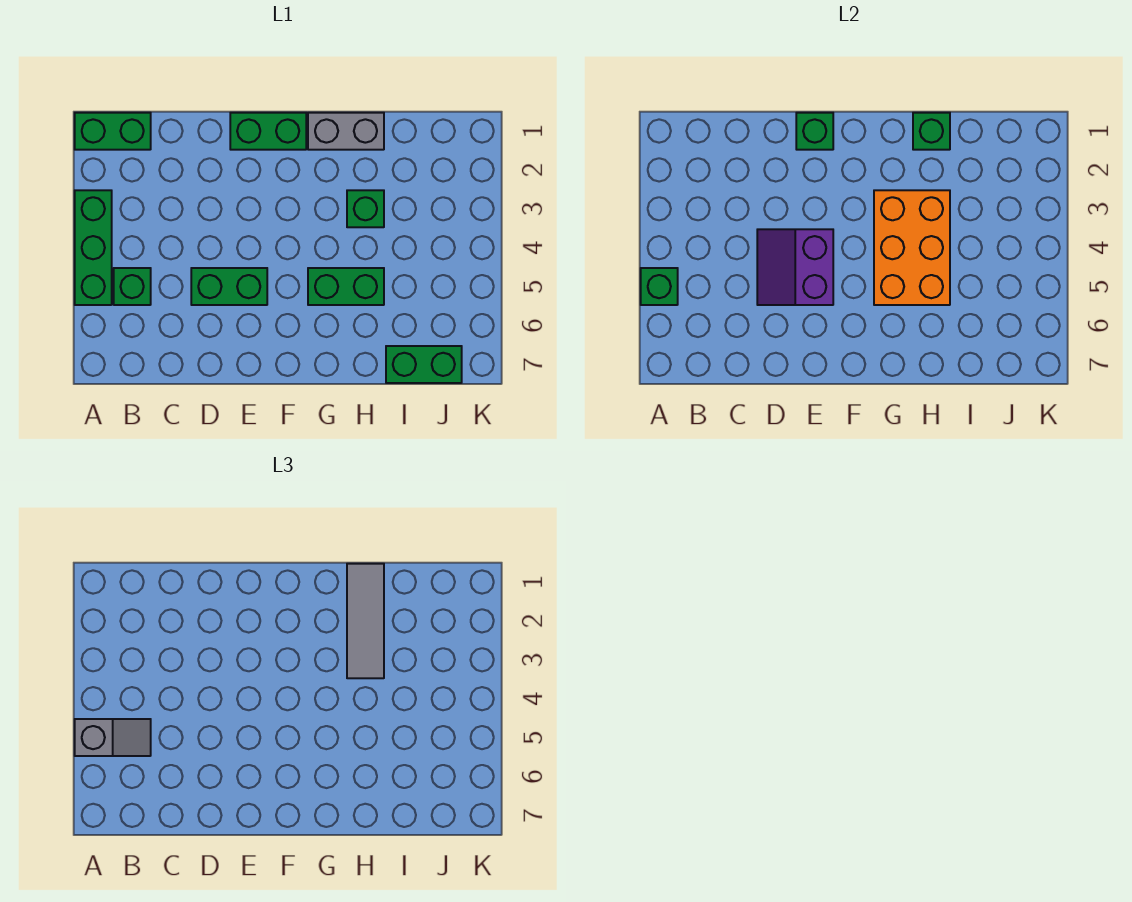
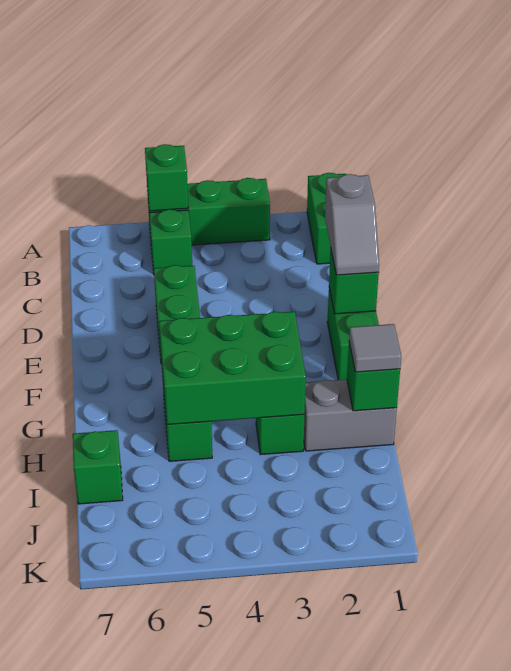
grey 1x2 slope [75,719,151,756] -> grey 1x2 slope moved to [325,174,379,275]
purple 2x2 slope [757,229,833,305] -> none
grey 1x2 brick [308,113,384,150] -> grey 1x2 brick turned to [304,379,397,451]
orange 2x3 brick [874,190,950,305] -> green 2x3 brick [159,311,306,425]
grey 1x3 tile [347,564,384,678] -> grey 1x1 tile [349,324,401,372]
green 1x2 brick [386,346,462,383] -> green 1x1 brick [73,430,123,504]

